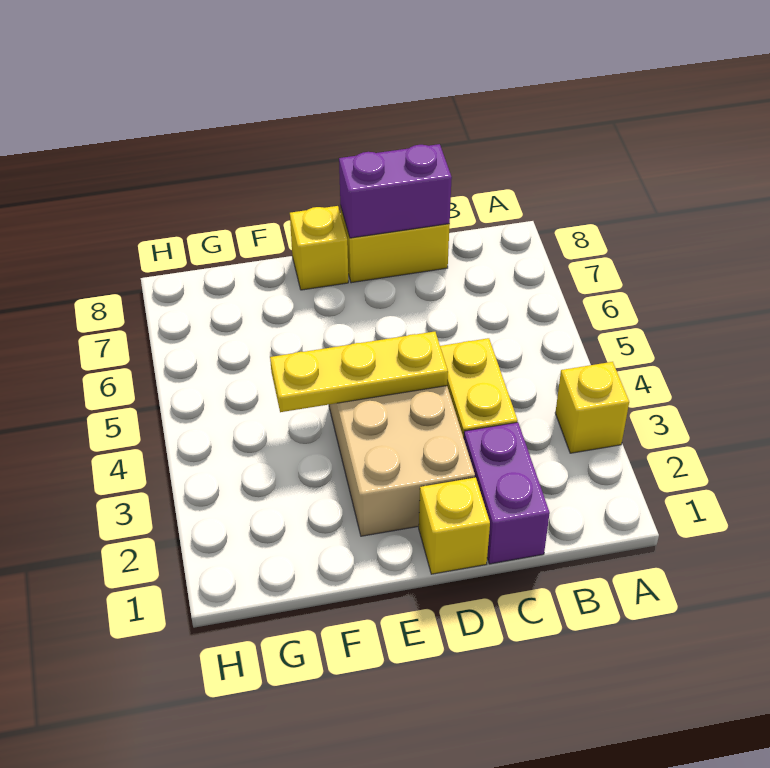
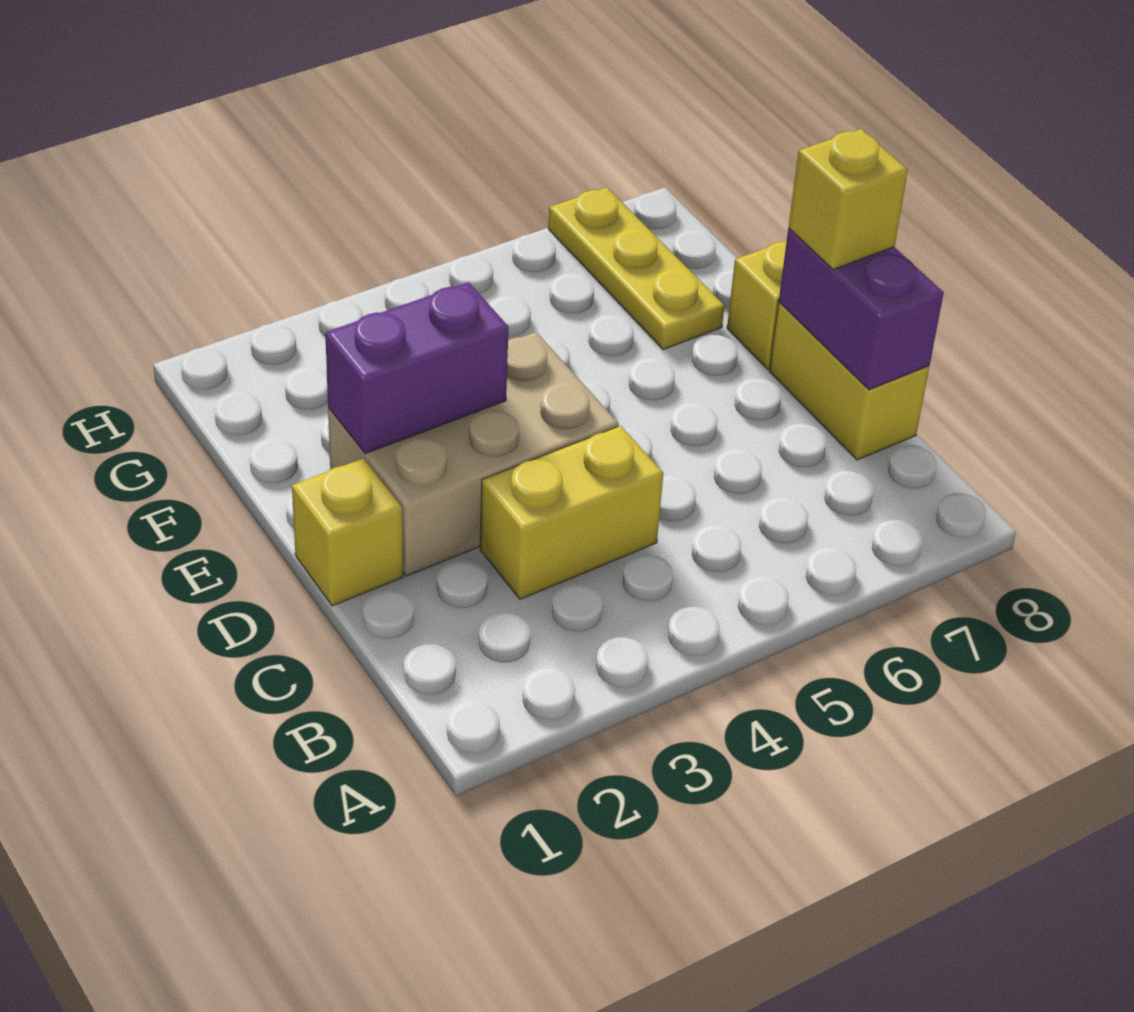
yellow 1x1 brick [555,362,629,453] -> yellow 1x1 brick moved to [788,129,908,269]
purple 1x2 brick [464,422,550,564] -> purple 1x2 brick moved to [325,282,509,454]
yellow 1x3 plate [270,332,448,412] -> yellow 1x3 plate moved to [548,187,725,350]

